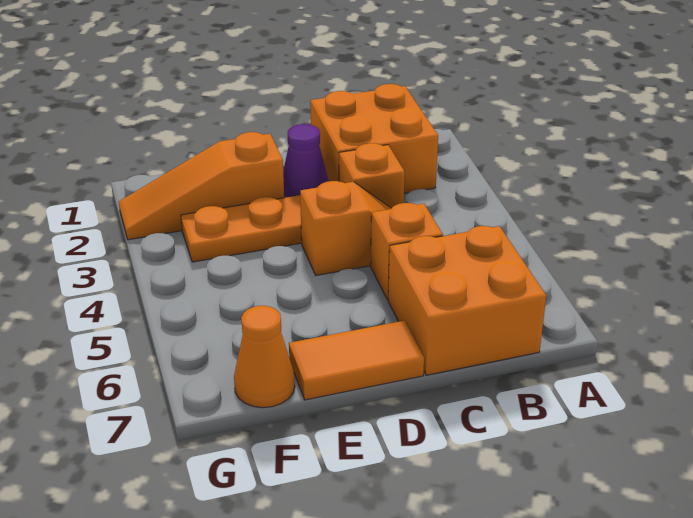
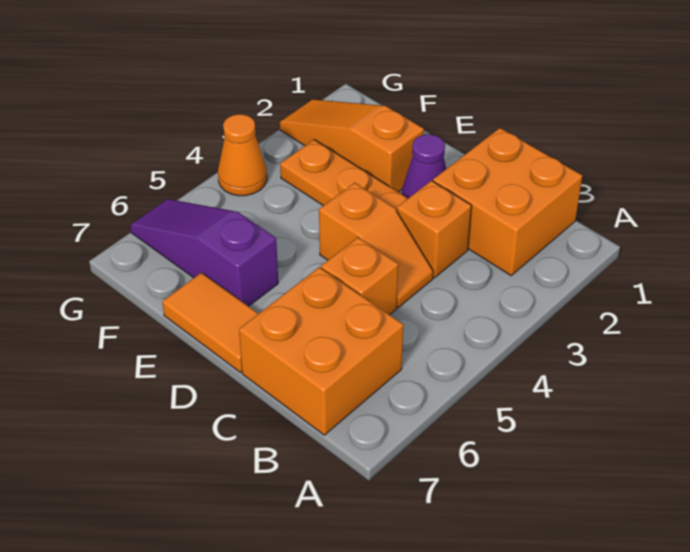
none -> purple 1x3 slope [130,199,278,306]
orange 1x1 cone [234,306,295,408] -> orange 1x1 cone moved to [218,114,267,196]

